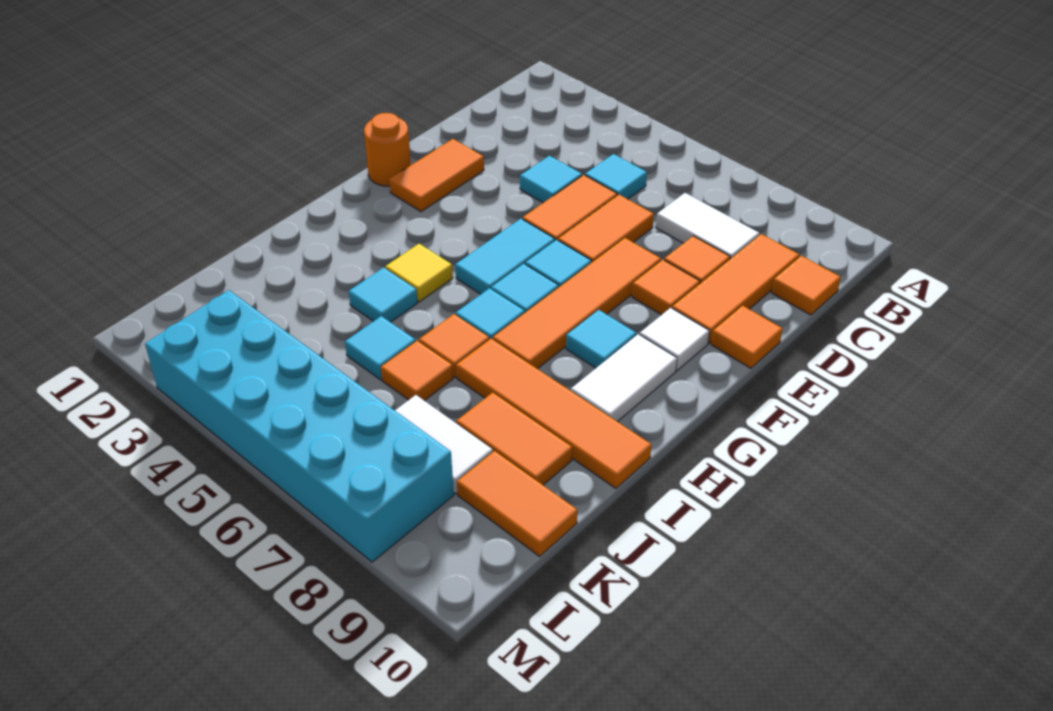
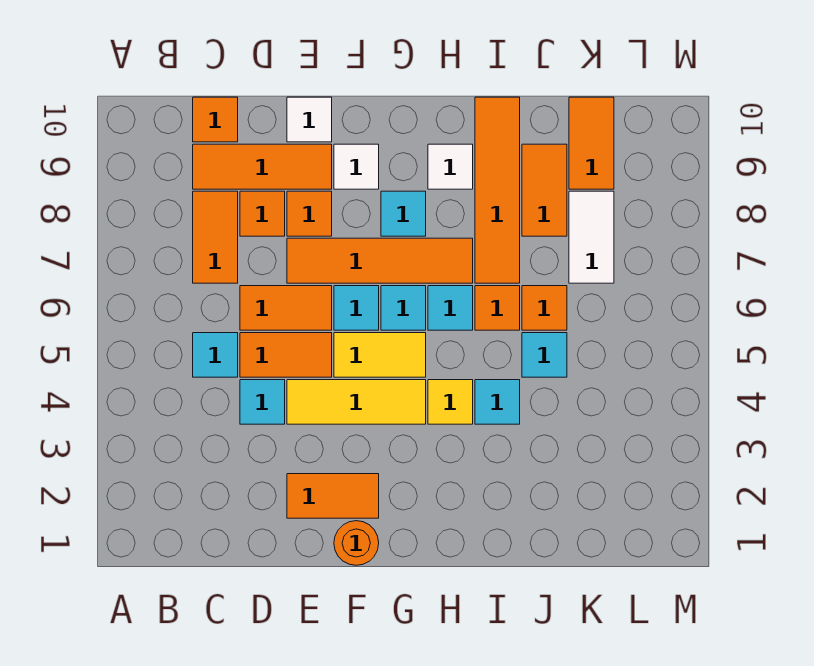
white 1x2 tile [656,193,759,259] -> orange 1x2 tile [193,191,238,283]
none -> yellow 1x3 tile [287,380,426,424]
orange 1x1 tile [711,306,782,368] -> white 1x1 tile [287,97,332,142]
cyan 1x2 tile [455,219,555,294] -> yellow 1x2 tile [334,333,426,377]
white 1x2 tile [571,334,677,422] -> white 1x1 tile [428,144,473,189]
cyan 2x6 brick [145,290,454,562] -> none

